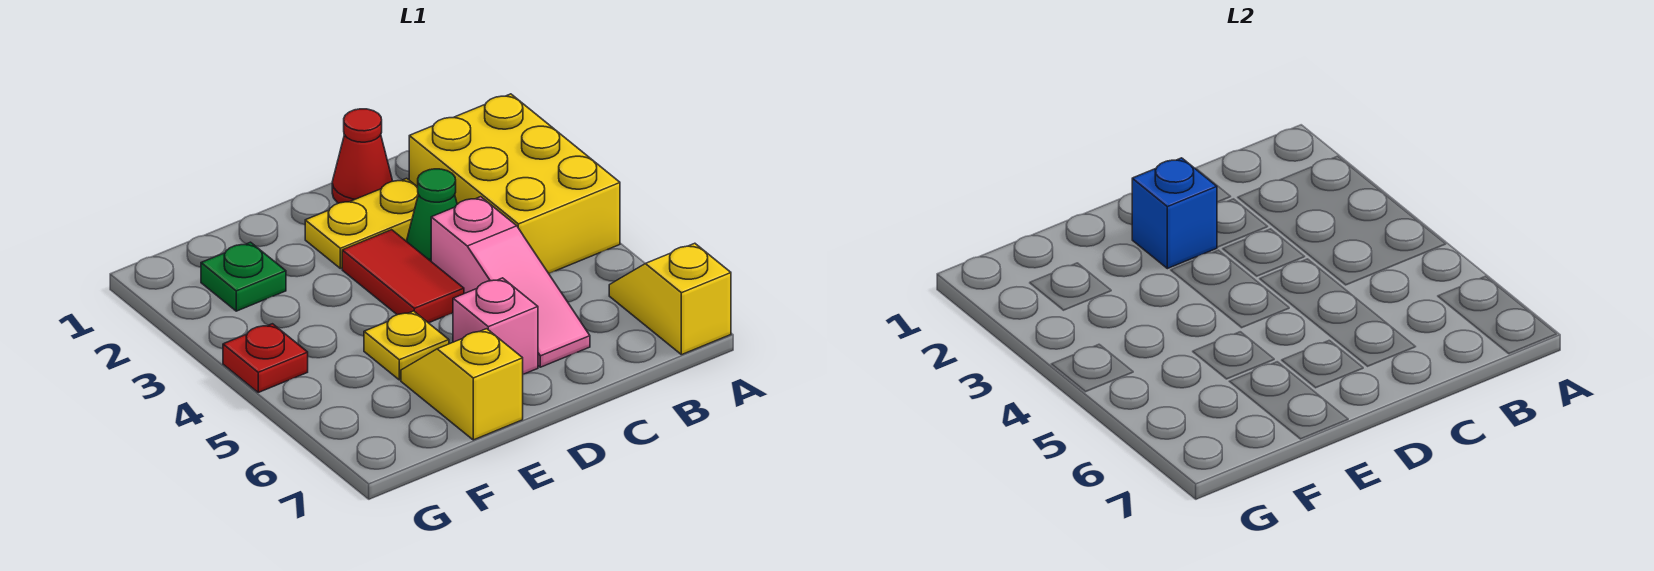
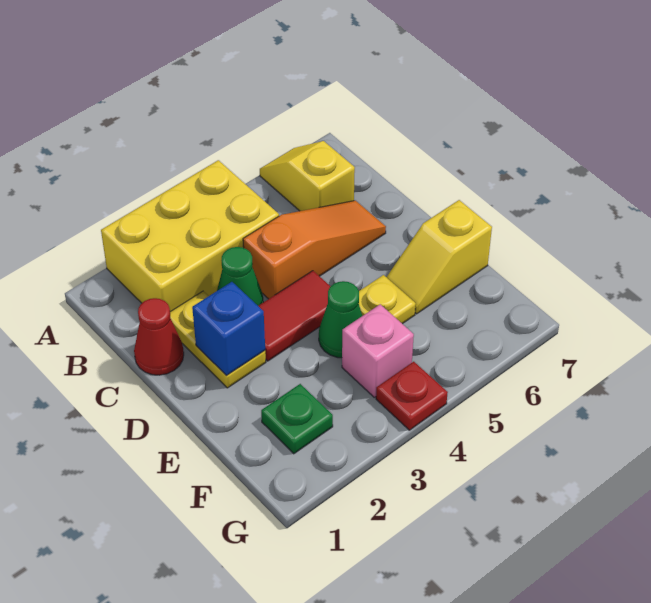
yellow 1x2 slope [609,243,731,355] -> yellow 1x2 slope turned to [260,141,355,211]
pink 1x3 slope [431,197,590,367] -> orange 1x3 slope [243,200,386,299]
pink 1x1 brick [453,278,538,374] -> pink 1x1 brick moved to [342,304,414,397]
none -> green 1x1 cone [319,281,362,358]

